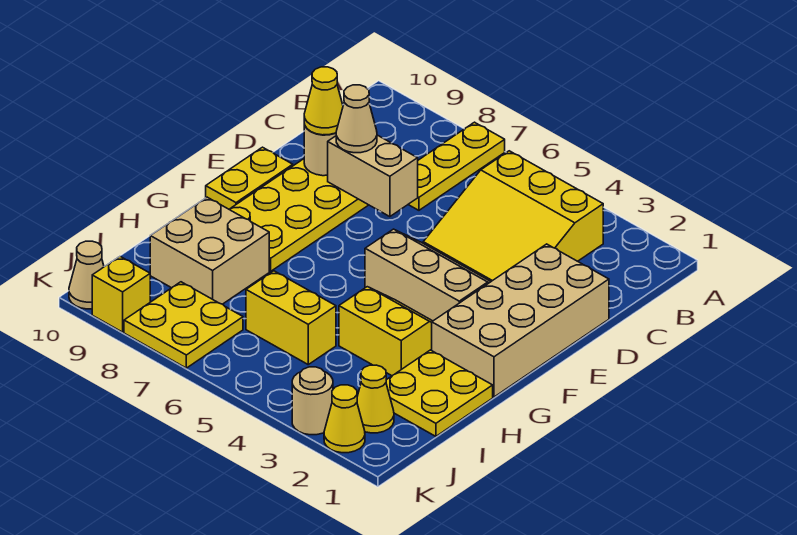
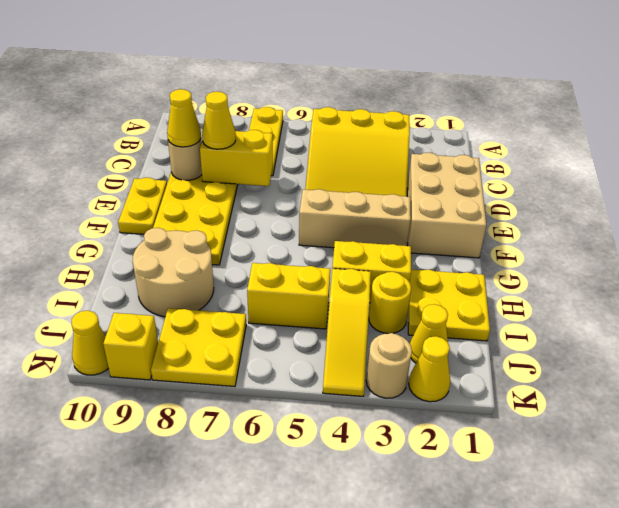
tan 2x4 brick [432,244,609,397] -> tan 2x3 brick [407,153,486,258]
tan 1x2 brick [328,135,418,217] -> yellow 1x2 brick [200,130,273,186]
tan 1x1 cone [336,85,377,153] -> yellow 1x1 cone [202,92,236,149]
tan 2x2 brick [150,197,269,304] -> tan 2x2 round brick [133,228,214,317]
none -> yellow 1x1 round brick [369,272,411,334]
none -> yellow 1x3 slope [323,269,371,396]
tan 1x1 cone [69,241,104,309] -> yellow 1x1 cone [72,311,108,375]

